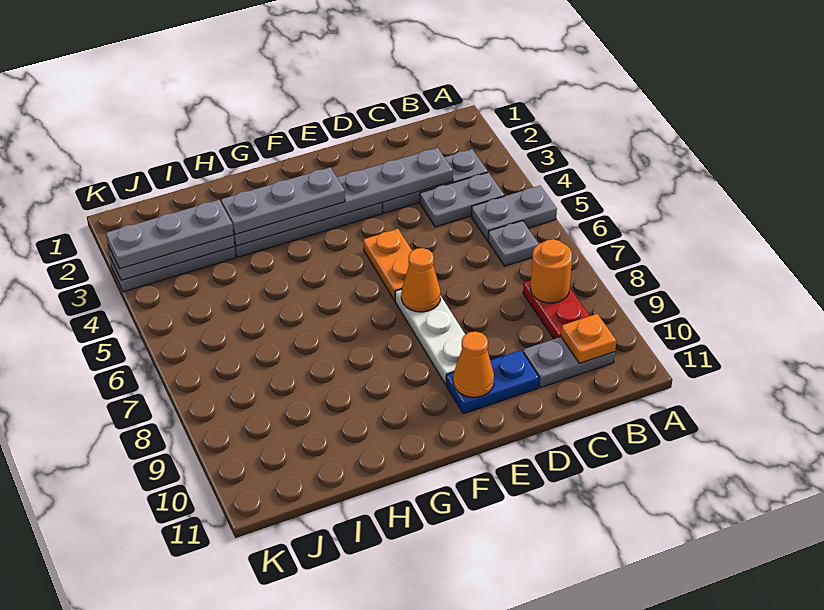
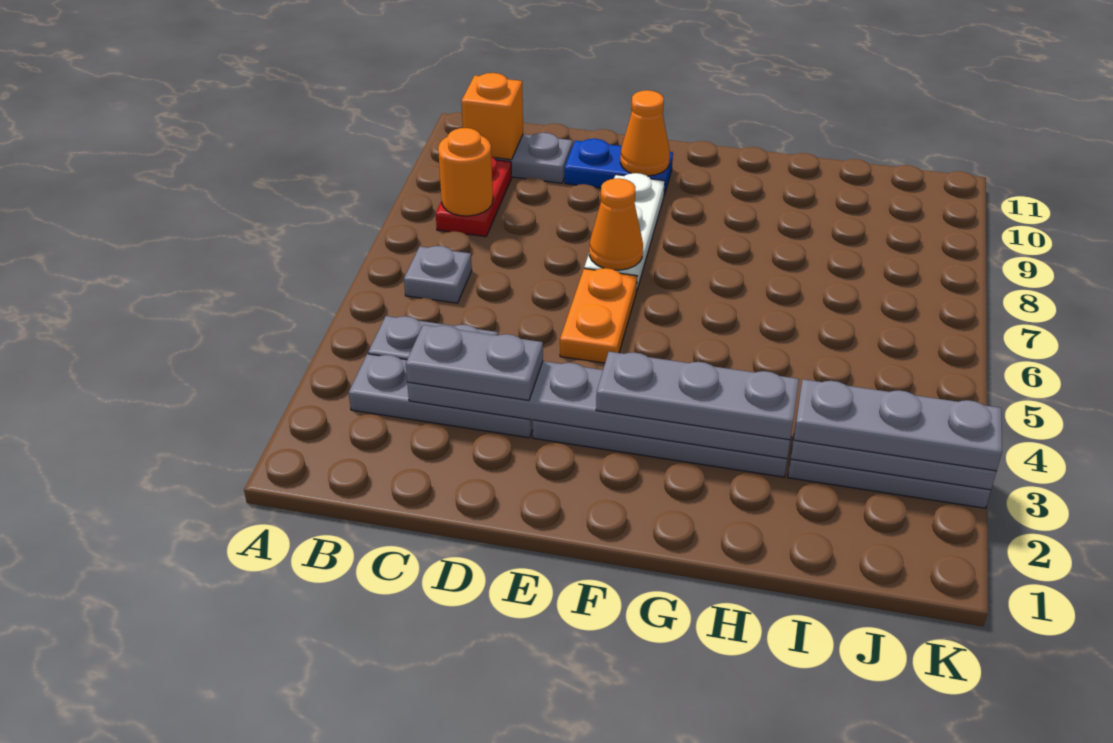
grey 1x2 plate [471,186,557,241] -> grey 1x2 plate moved to [406,325,543,400]
orange 1x1 plate [561,314,616,363] -> orange 1x1 brick [461,73,523,160]

